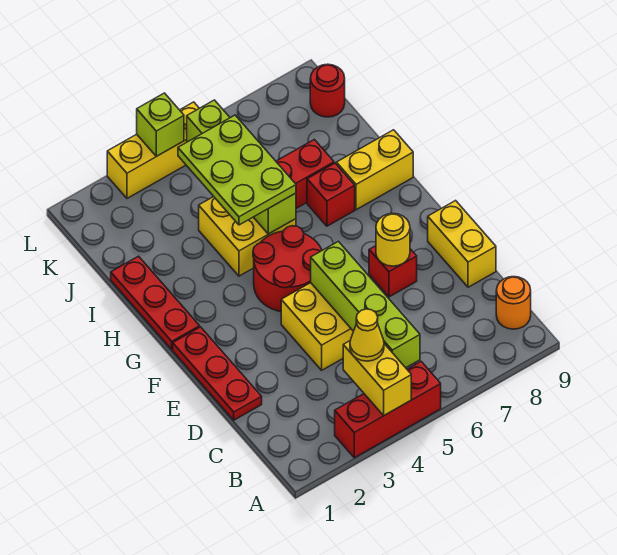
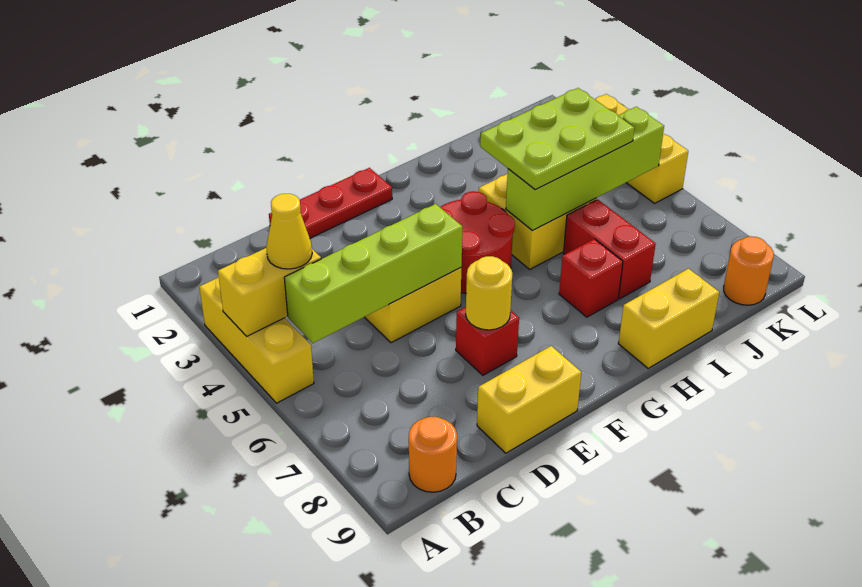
red 1x3 brick [335,361,441,458] -> yellow 1x3 brick [199,277,314,403]
red 1x3 plate [111,256,200,349] -> none
yellow 1x2 brick [336,130,413,210] -> yellow 1x2 brick turned to [618,269,719,368]
red 1x1 round brick [310,64,345,117] -> orange 1x1 round brick [724,236,774,305]
lime 1x1 brick [137,93,184,156] -> none

